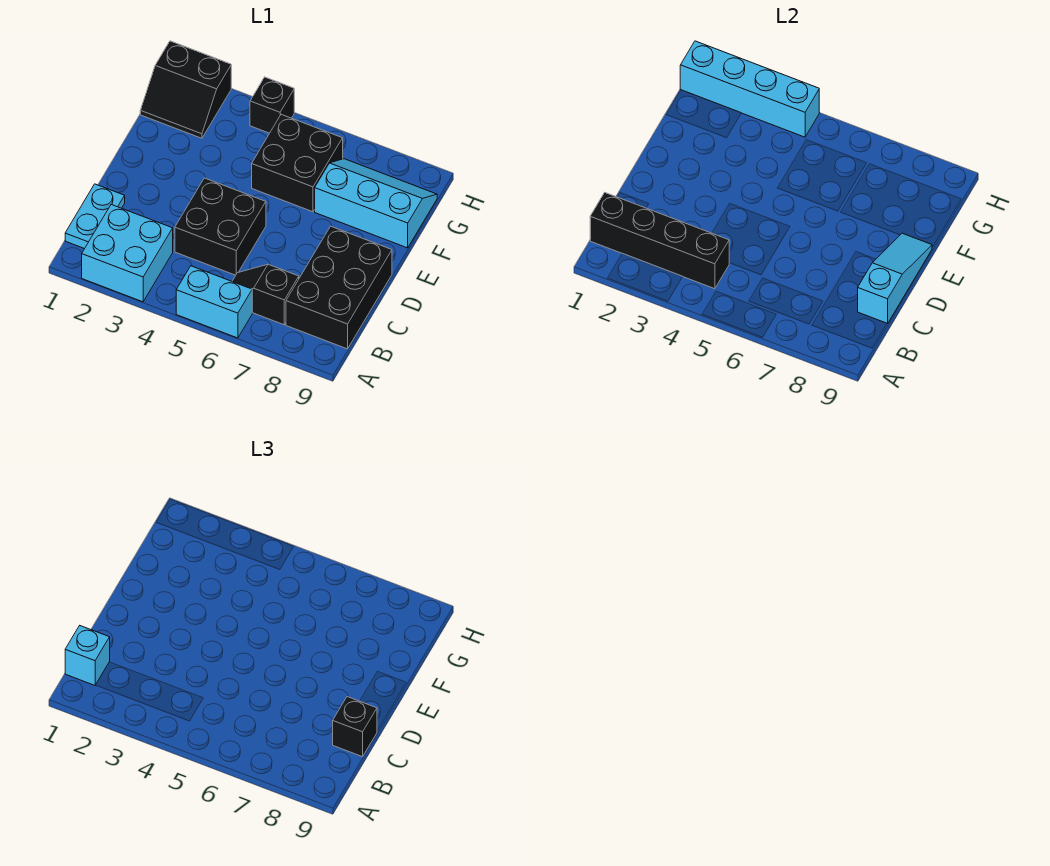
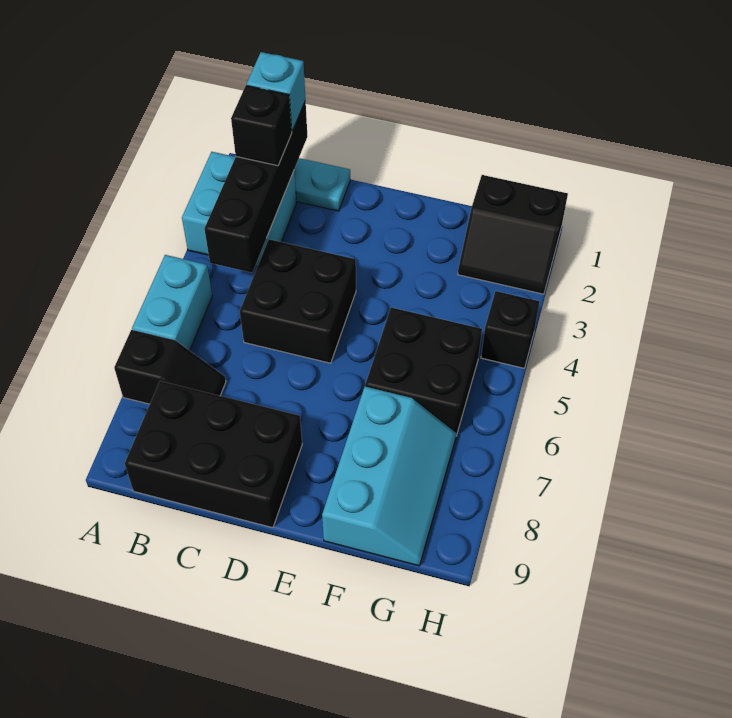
black 1x2 slope [232,264,299,325] -> black 1x2 slope turned to [114,330,226,404]
cyan 1x3 slope [858,233,932,324] -> none
black 1x1 brick [333,697,377,757] -> black 1x1 brick moved to [231,85,292,166]
black 2x2 slope [140,41,231,138] -> black 2x2 slope turned to [458,175,568,294]
cyan 1x4 brick [680,41,819,137] -> none

